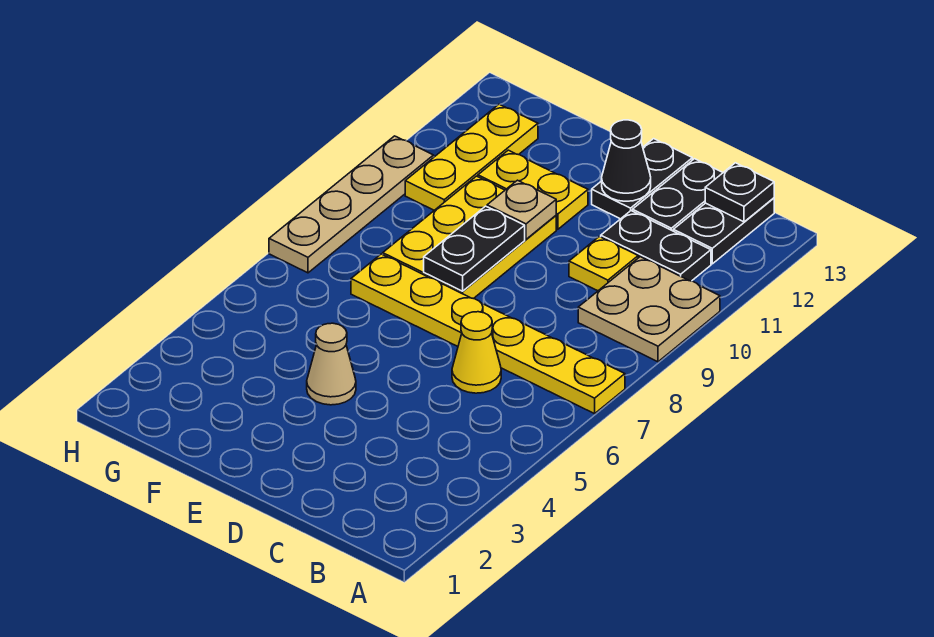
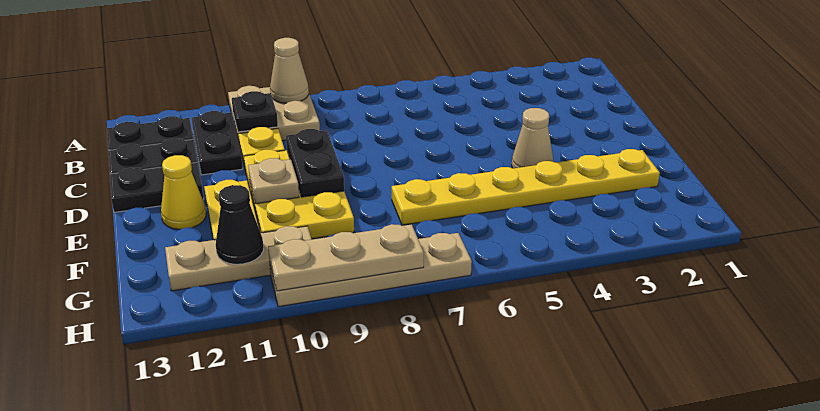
yellow 1x6 plate [351,254,625,414] -> yellow 1x6 plate turned to [392,149,660,225]
none -> tan 1x1 cone [270,38,309,103]
black 1x1 plate [705,163,774,222] -> black 1x1 plate moved to [232,91,278,132]
yellow 1x1 cone [452,312,501,393] -> yellow 1x1 cone moved to [161,155,206,230]
black 1x1 cone [602,120,651,201] -> black 1x1 cone moved to [216,185,263,264]
yellow 2x3 plate [383,176,556,299] -> yellow 2x3 plate turned to [244,150,354,239]
black 1x2 plate [424,206,525,291] -> black 1x2 plate turned to [286,129,344,197]
yellow 1x3 plate [405,104,538,210] -> tan 1x3 plate [165,226,312,291]
none -> tan 1x3 plate [268,224,424,291]

